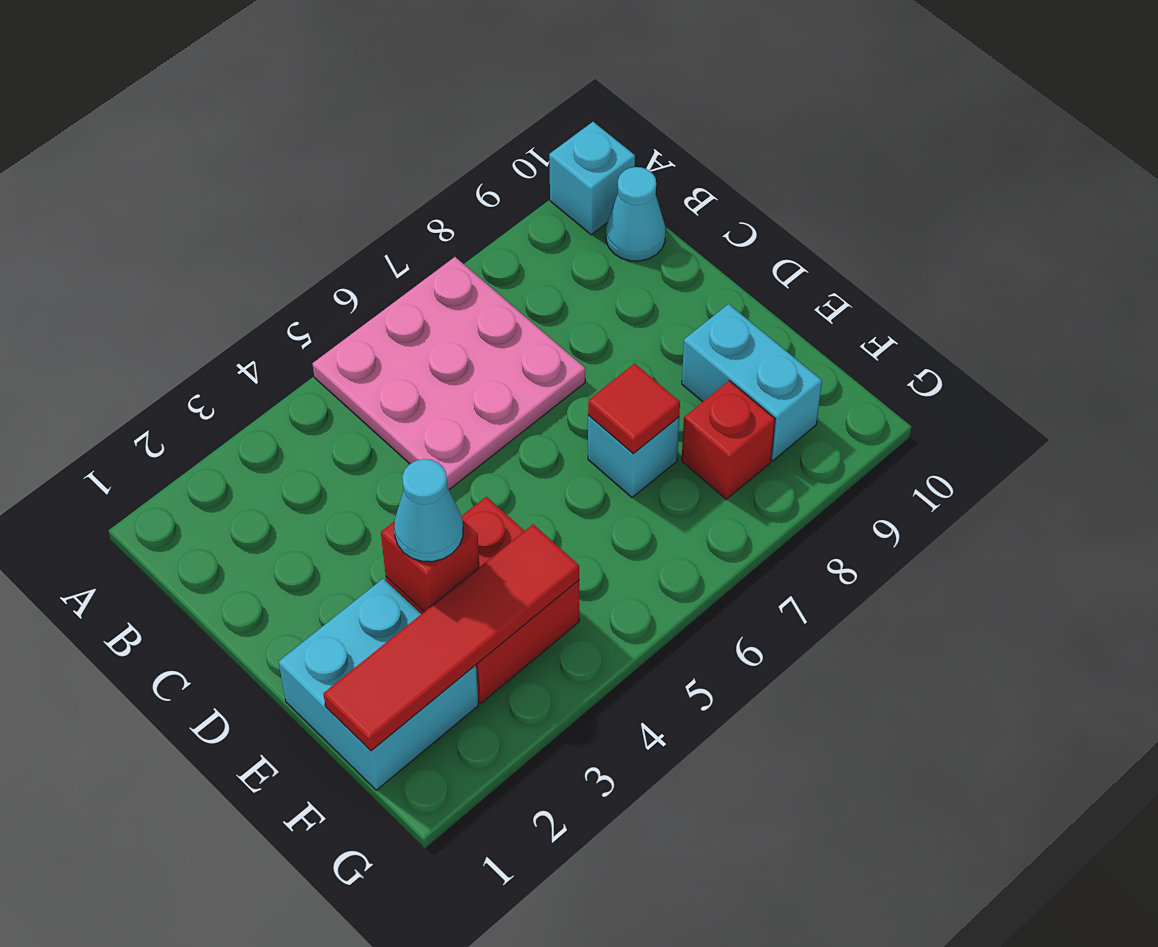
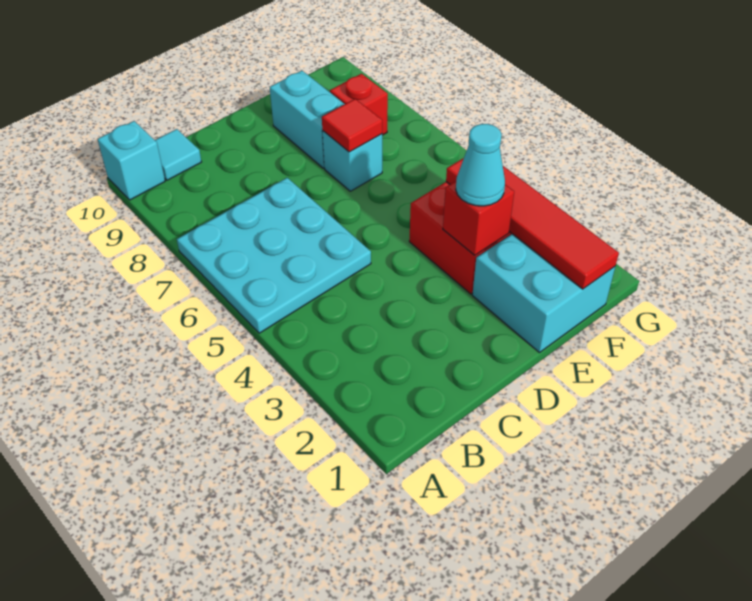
pink 3x3 plate [313,257,585,490] -> cyan 3x3 plate [177,178,371,333]
cyan 1x1 cone [606,167,665,261] -> cyan 1x1 tile [155,129,201,180]
cyan 1x2 brick [682,304,822,461] -> cyan 1x2 brick turned to [270,71,344,168]

